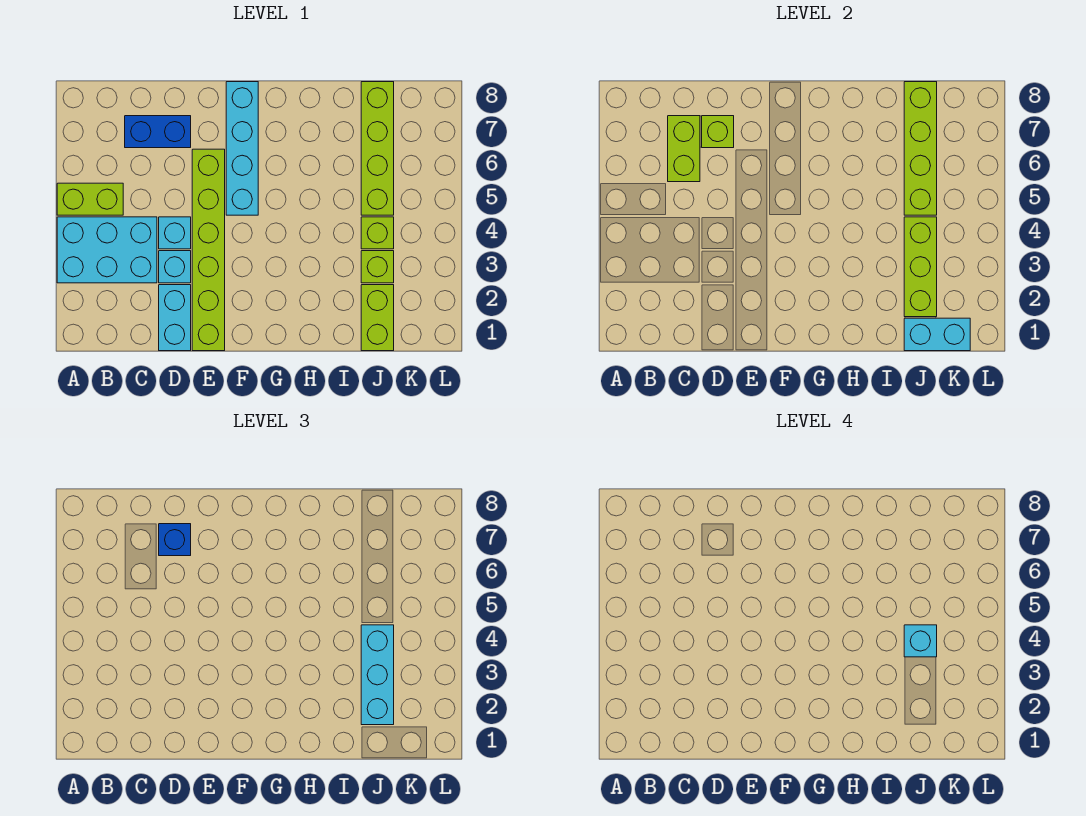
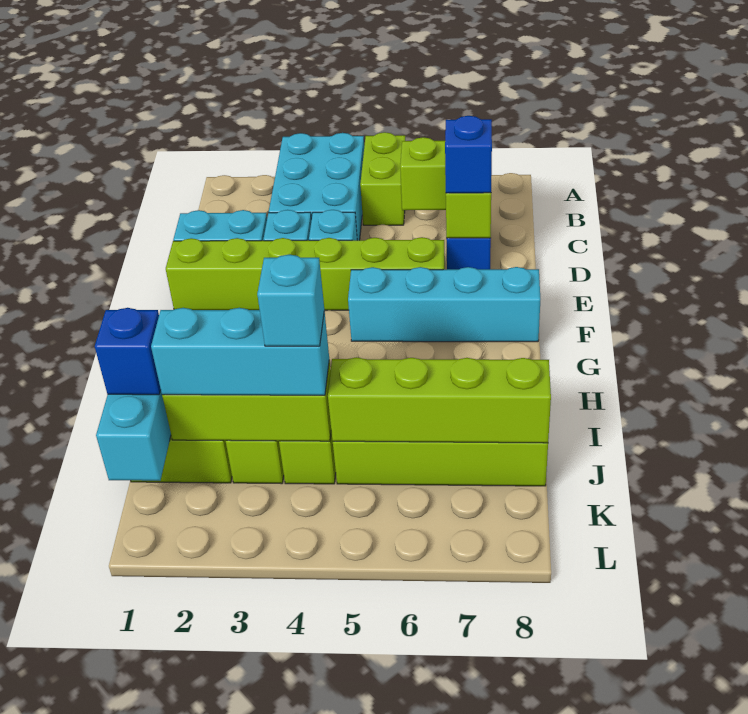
none -> blue 1x1 brick [95,308,161,395]

